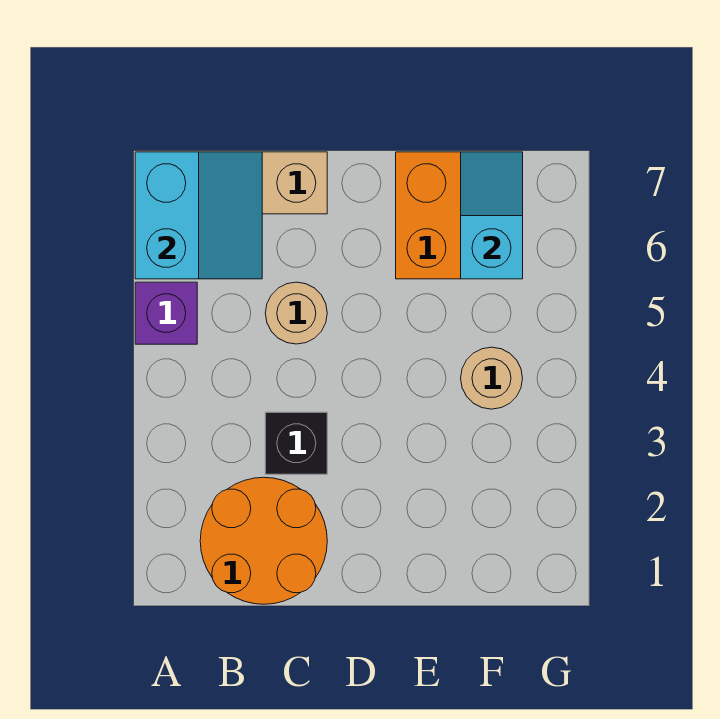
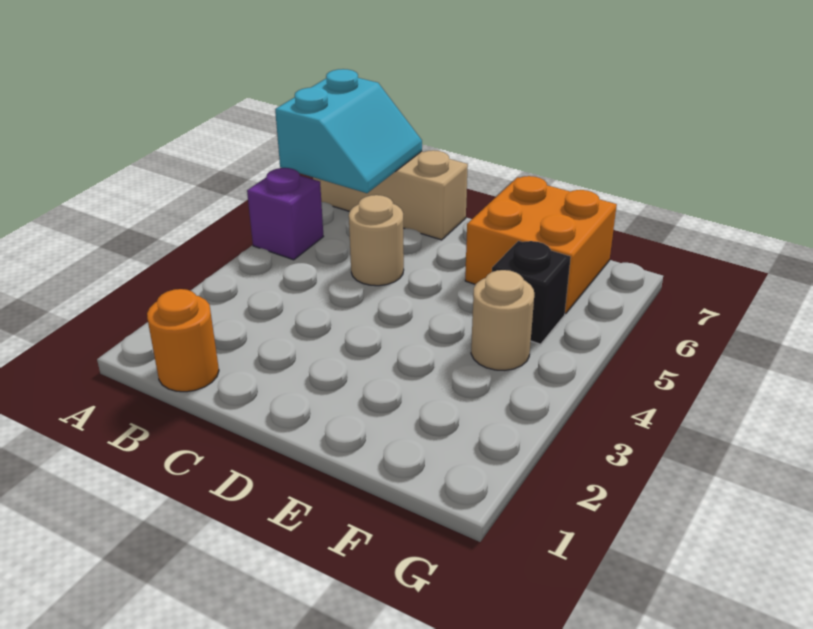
orange 2x2 round brick [200,477,327,604] -> orange 1x1 round brick [147,289,219,392]
black 1x1 brick [265,412,327,474] -> black 1x1 brick moved to [492,241,571,344]
cyan 1x2 slope [461,152,523,279] -> none

